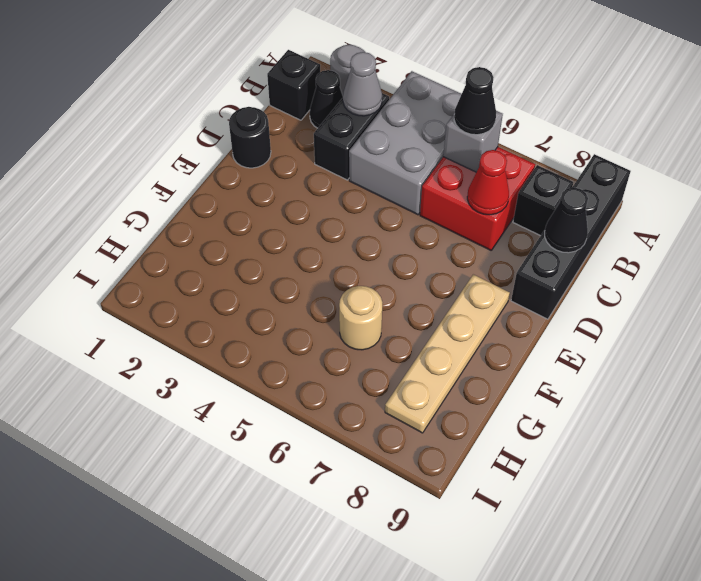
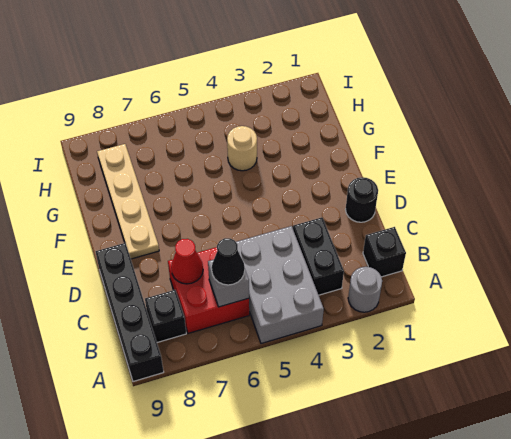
black 1x1 cone [310,70,343,128] -> none
grey 1x1 cone [343,52,382,116] -> none
black 1x1 cone [545,187,588,253] -> none
tan 1x1 round brick [339,286,382,350] -> tan 1x1 round brick moved to [227,126,257,171]

